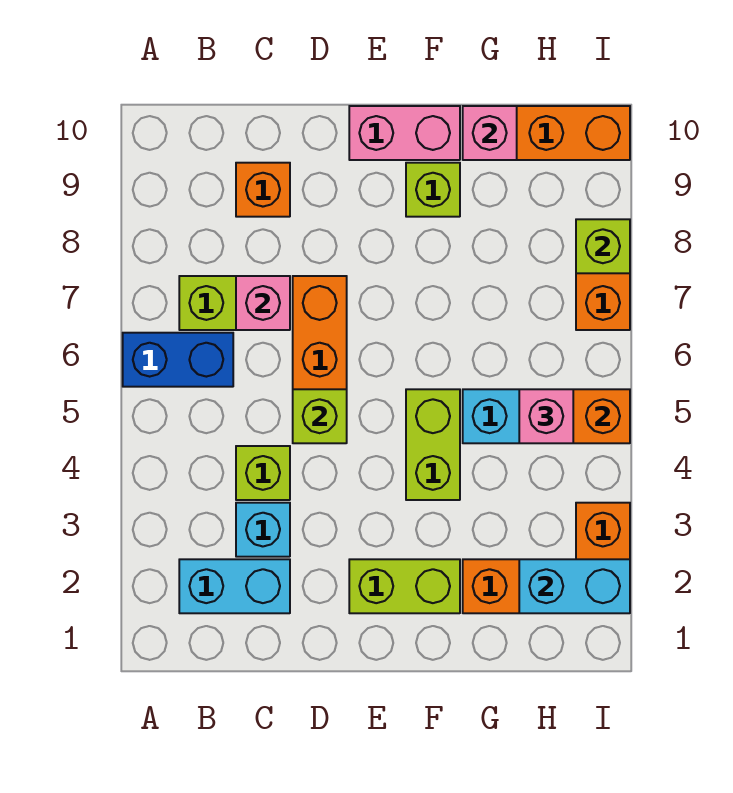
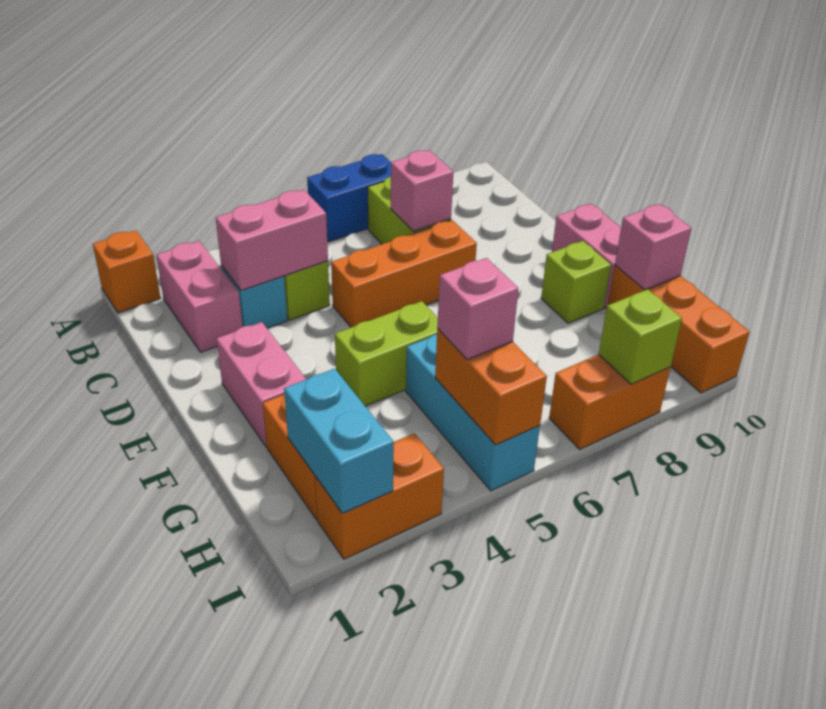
blue 1x2 brick [123,333,233,387] -> blue 1x2 brick turned to [307,154,391,242]
cyan 1x2 brick [179,559,290,613] -> pink 1x2 brick [156,241,243,352]
none -> pink 1x2 brick [216,190,328,291]
orange 1x1 brick [236,163,290,217] -> orange 1x1 brick moved to [93,230,160,313]
lime 1x1 brick [293,389,347,443] -> none
lime 1x2 brick [349,559,460,613] -> pink 1x2 brick [216,322,306,447]

